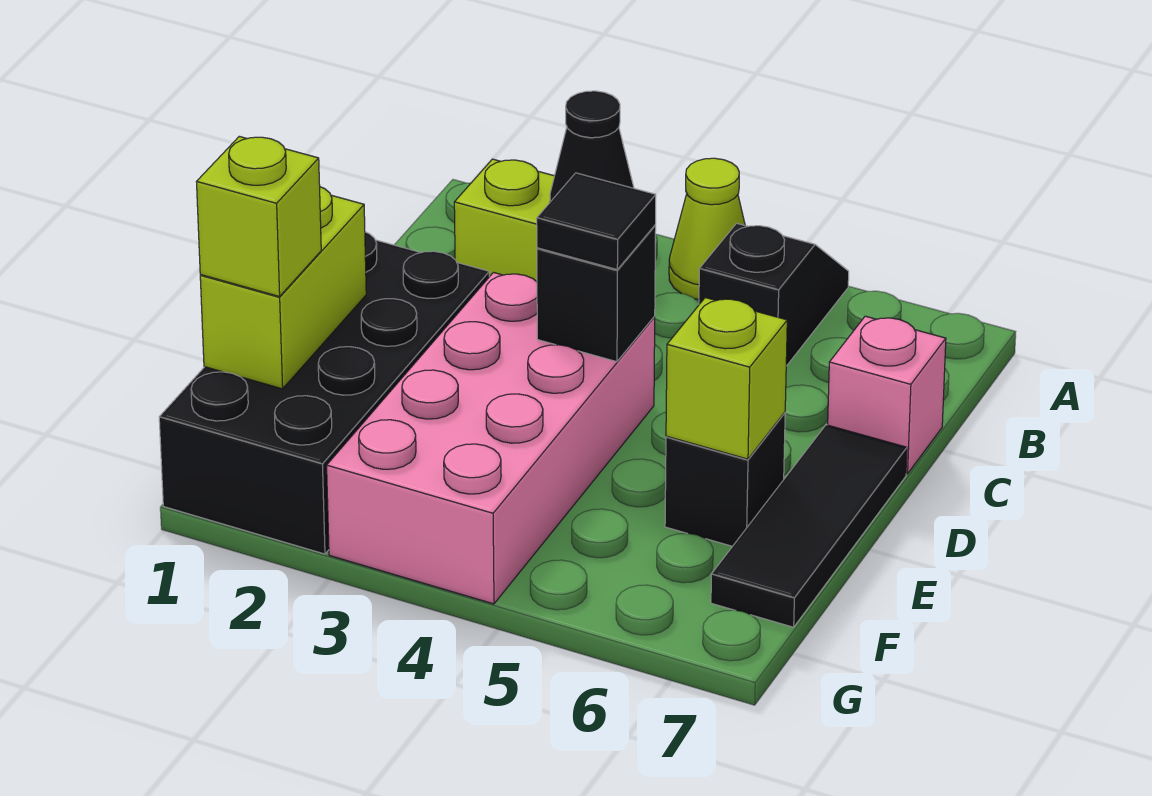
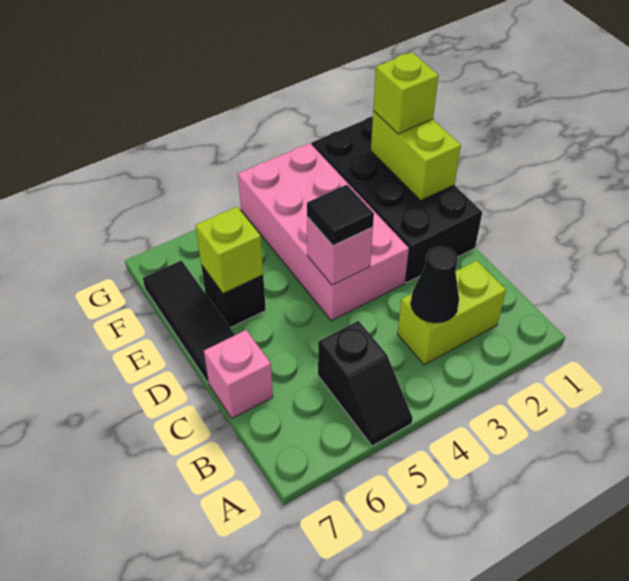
lime 1x1 cone [669,158,745,299] -> none
black 1x1 brick [537,226,656,362] -> pink 1x1 brick [307,217,373,285]

